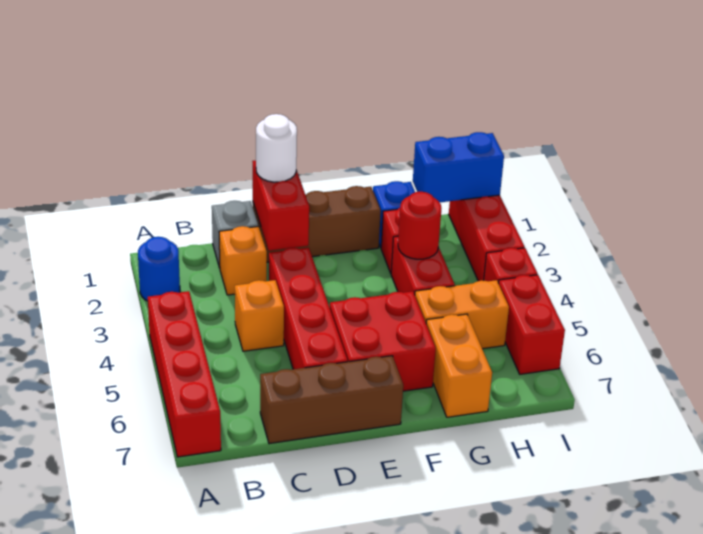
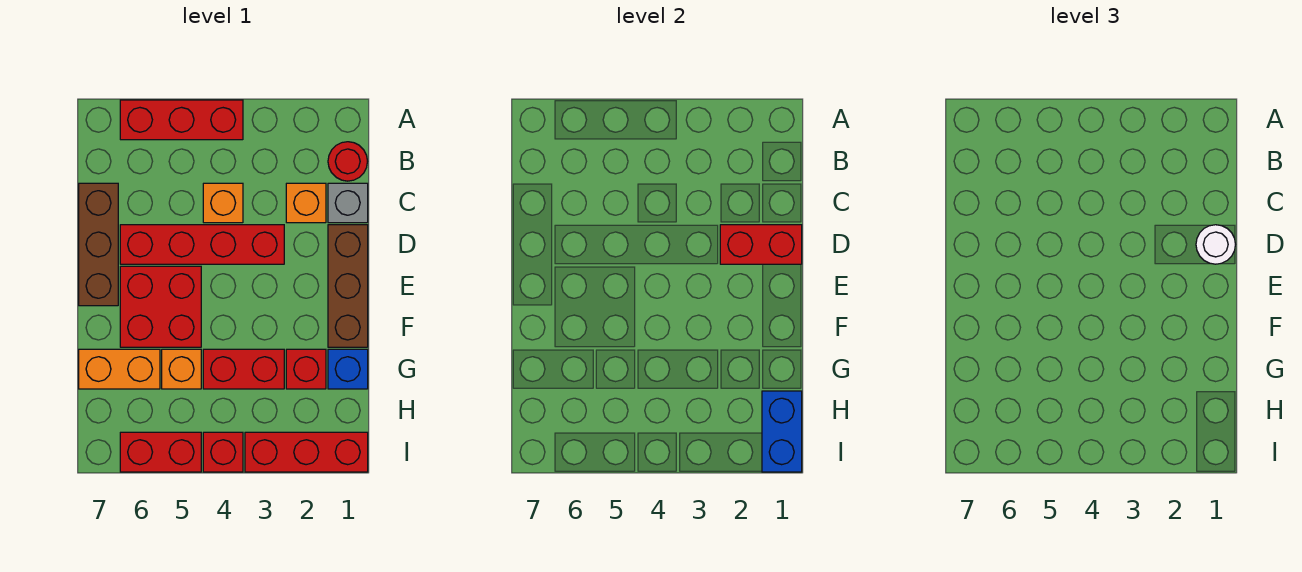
blue 1x1 round brick [138,237,180,301] -> none
red 1x4 brick [148,291,221,457] -> red 1x3 brick [120,100,243,140]
red 1x1 round brick [398,192,441,259] -> red 1x1 round brick moved to [328,142,367,181]
orange 1x2 brick [415,280,509,349] -> orange 1x1 brick [162,349,201,389]

